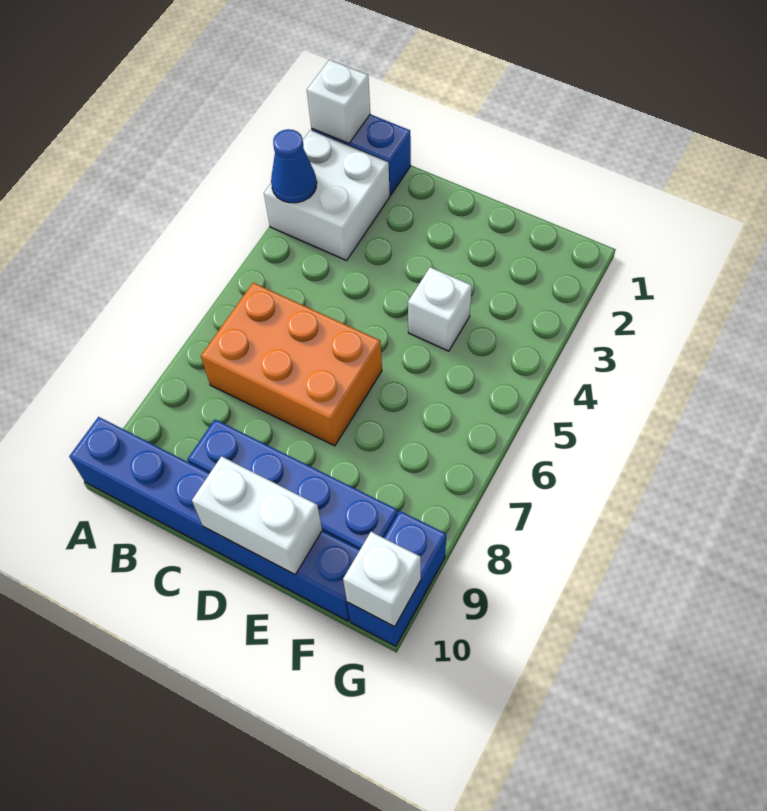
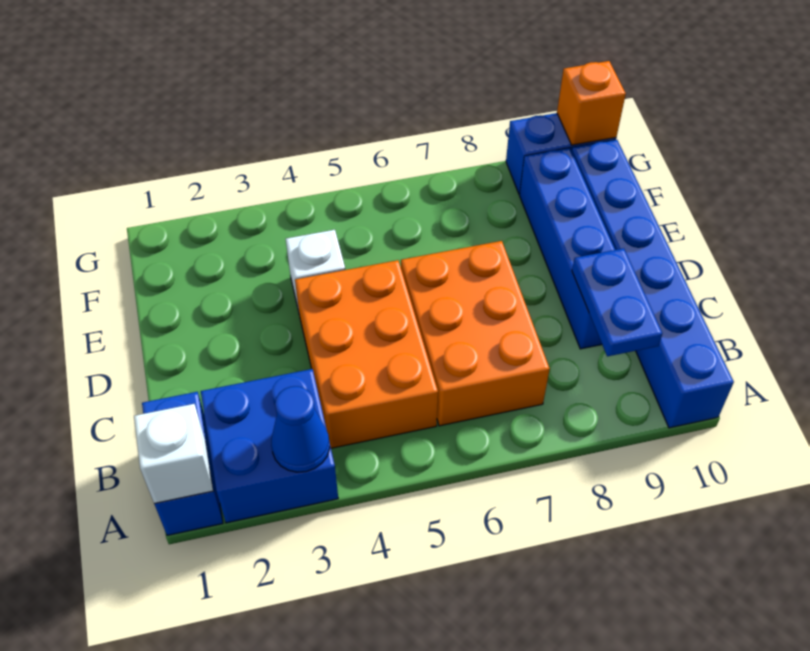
white 2x2 brick [264,130,390,260] -> blue 2x2 brick [201,369,338,523]
none -> orange 2x3 brick [295,260,438,448]
none -> blue 1x2 plate [572,248,662,356]
white 1x2 brick [192,456,322,574] -> none
white 1x1 brick [343,532,421,627] -> orange 1x1 brick [557,61,626,145]

